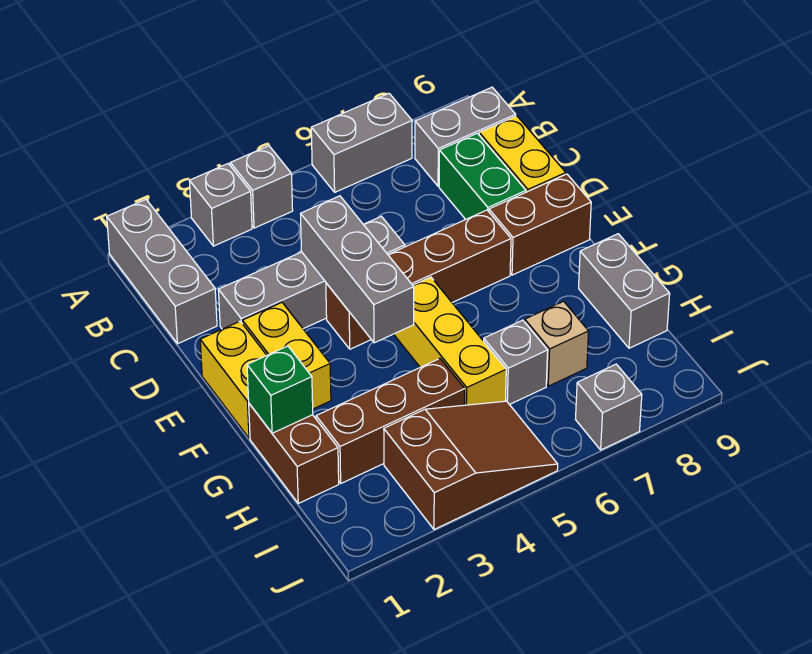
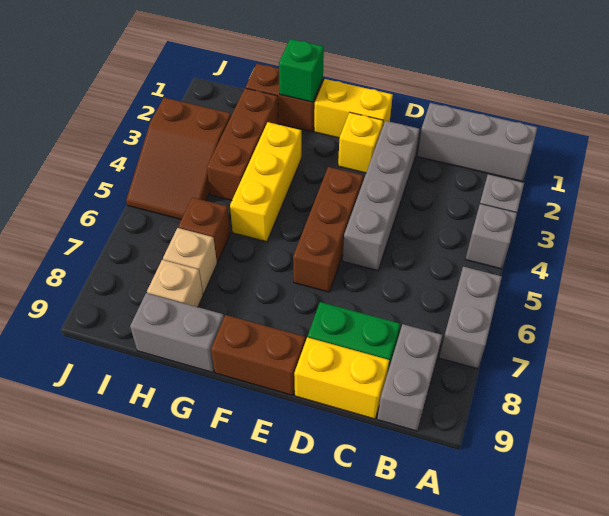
grey 1x3 brick [301,196,414,343] -> none
yellow 1x2 brick [242,303,331,409] -> yellow 1x1 brick [338,112,383,173]
brown 1x4 brick [326,210,511,349] -> brown 1x3 brick [293,167,363,292]
brown 1x2 brick [489,174,591,275] -> brown 1x2 brick turned to [211,315,305,395]
yellow 1x3 brick [394,277,506,405] -> yellow 1x3 brick turned to [230,122,301,242]
grey 1x1 brick [484,320,548,405] -> brown 1x1 brick [178,197,230,262]
none -> tan 1x1 brick [147,260,203,307]
grey 1x1 brick [576,364,642,450] -> none

